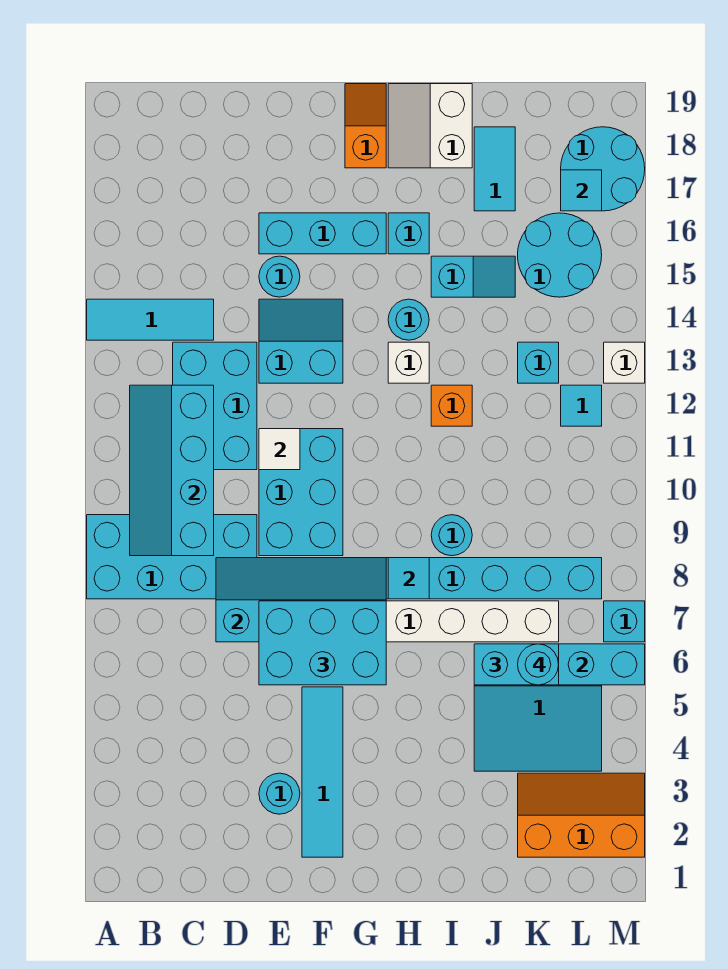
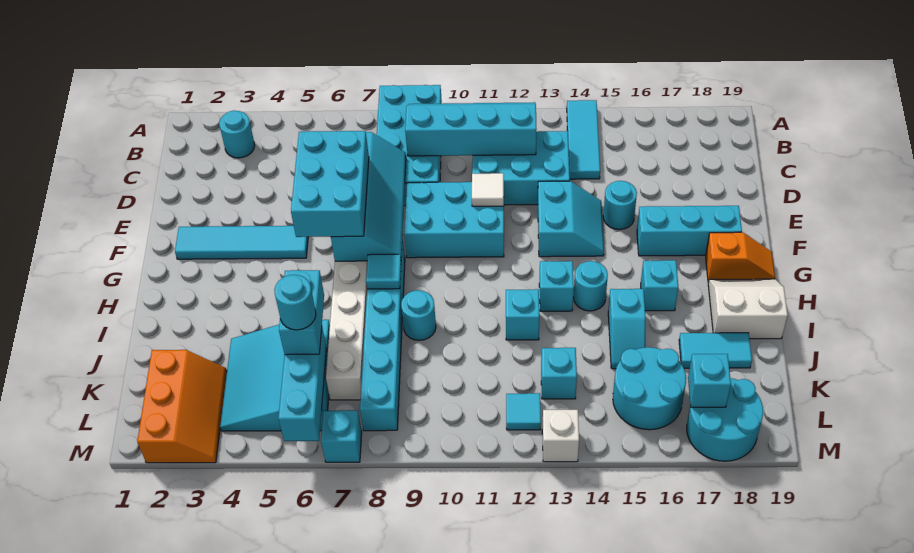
cyan 1x1 round brick [259,773,300,814] -> cyan 1x1 round brick moved to [219,110,255,158]
cyan 1x3 brick [259,213,386,254] -> cyan 1x3 brick turned to [637,206,742,256]
white 1x1 brick [388,342,429,383] -> cyan 1x1 brick [539,261,574,311]
orange 1x1 brick [431,385,472,426] -> cyan 1x1 brick [506,289,539,340]
cyan 1x1 tile [561,170,602,211] -> cyan 1x1 brick [688,354,731,407]

